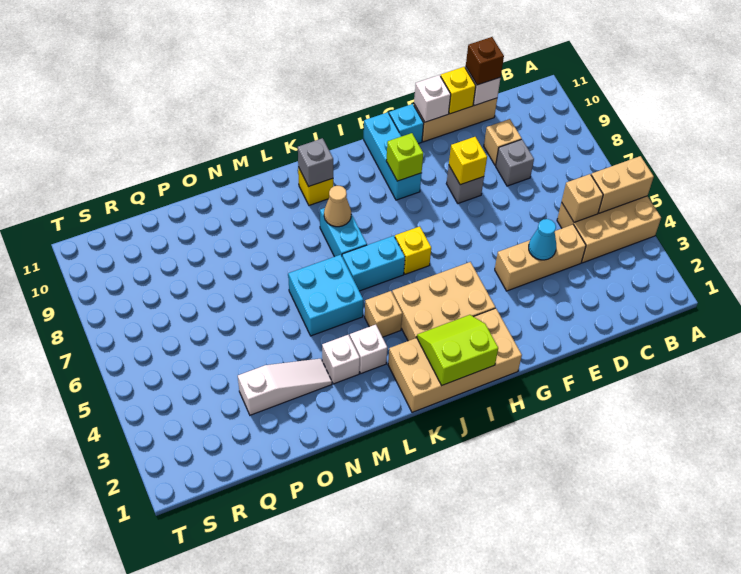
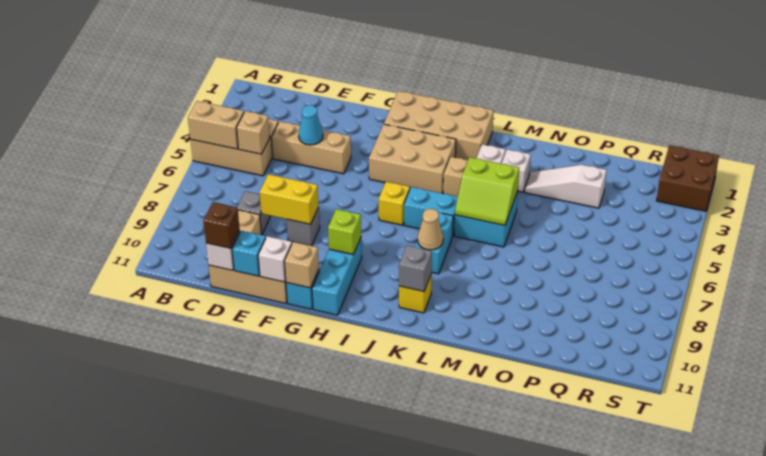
yellow 1x1 brick [441,67,476,114] -> cyan 1x1 brick [232,231,266,276]
yellow 1x1 brick [449,137,487,185] -> yellow 1x2 brick [260,174,319,224]
none -> tan 1x1 brick [284,242,319,288]
lime 2x2 slope [417,315,498,385] -> lime 2x2 slope moved to [455,157,519,225]
none -> brown 2x2 brick [657,145,719,211]

